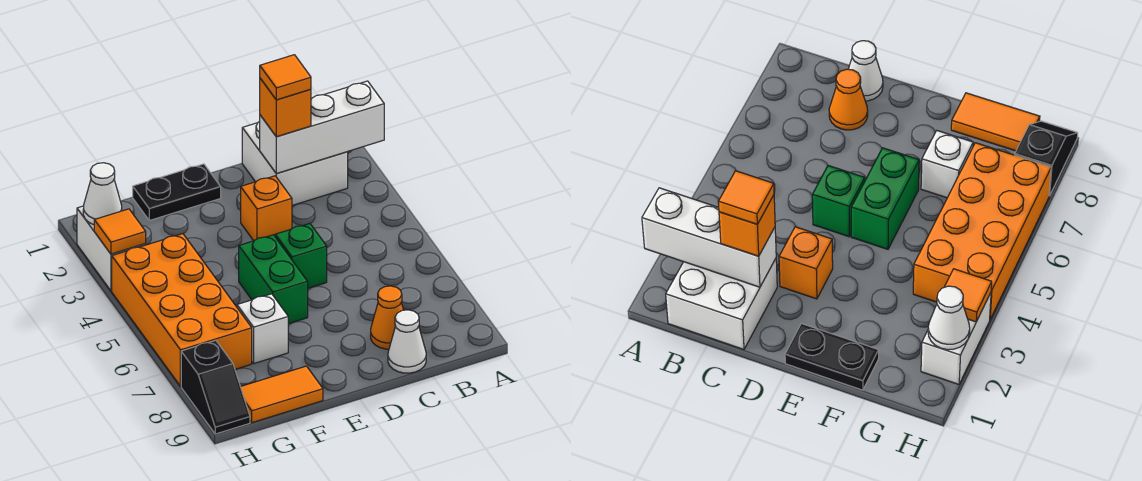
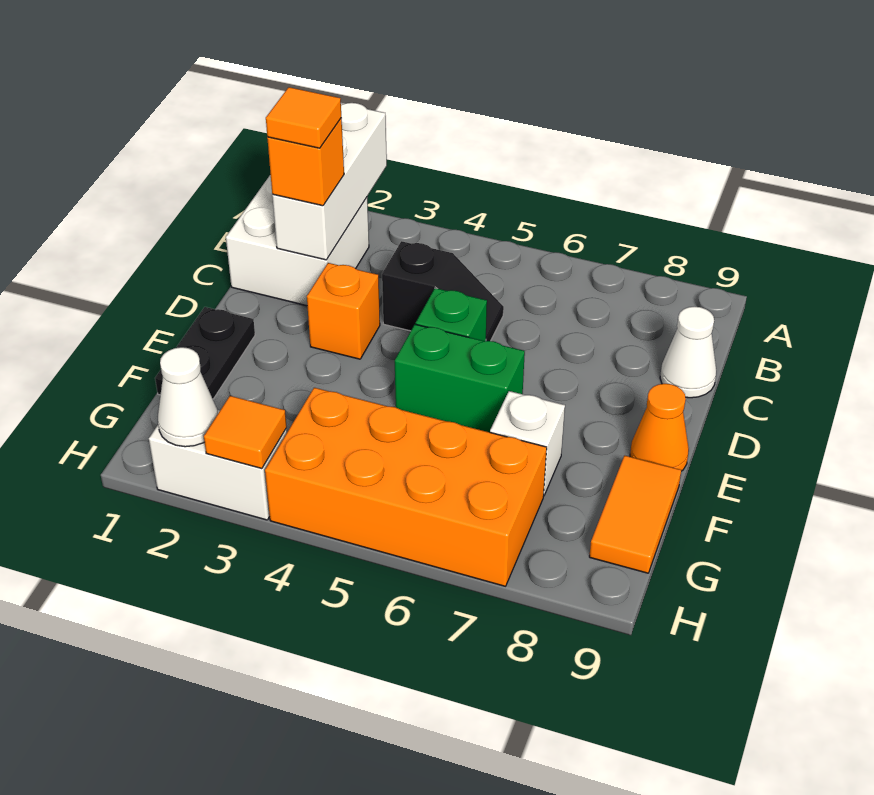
orange 1x1 cone [371,286,403,349] -> orange 1x1 cone moved to [630,384,689,471]
black 1x2 slope [181,340,250,434] -> black 1x2 slope moved to [382,241,504,341]

